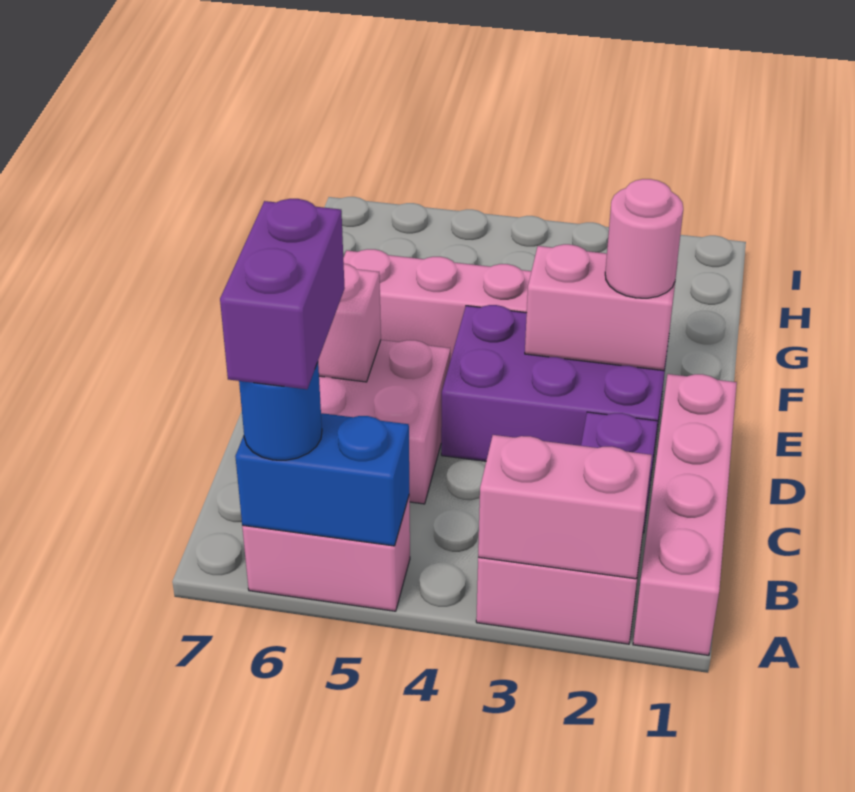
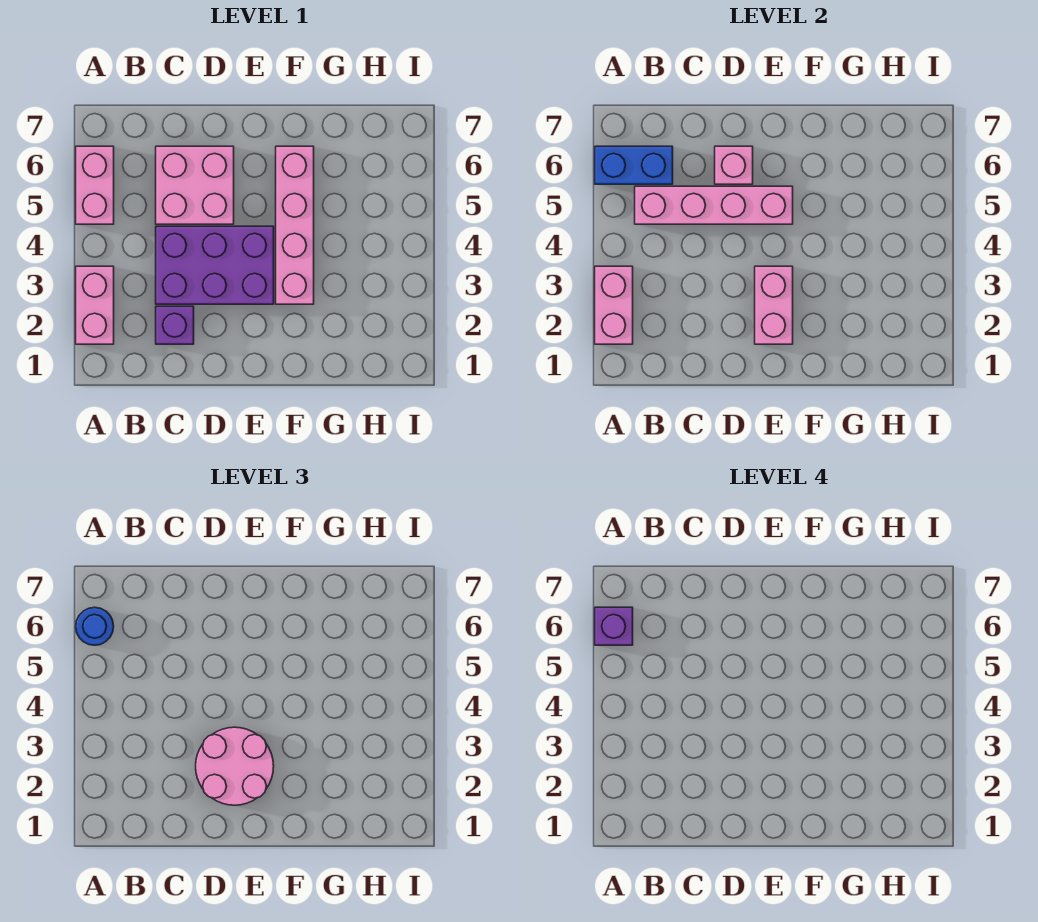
pink 1x4 brick [633,374,737,655] -> pink 1x4 brick moved to [635,186,793,224]
blue 1x2 brick [235,413,409,546] -> blue 1x2 brick turned to [595,146,673,184]
purple 1x2 brick [220,199,345,389] -> purple 1x1 brick [595,607,633,645]
purple 2x3 brick [441,305,669,475] -> purple 2x3 brick turned to [156,226,274,304]
pink 1x1 round brick [605,179,683,298] -> pink 2x2 round brick [196,727,274,805]

